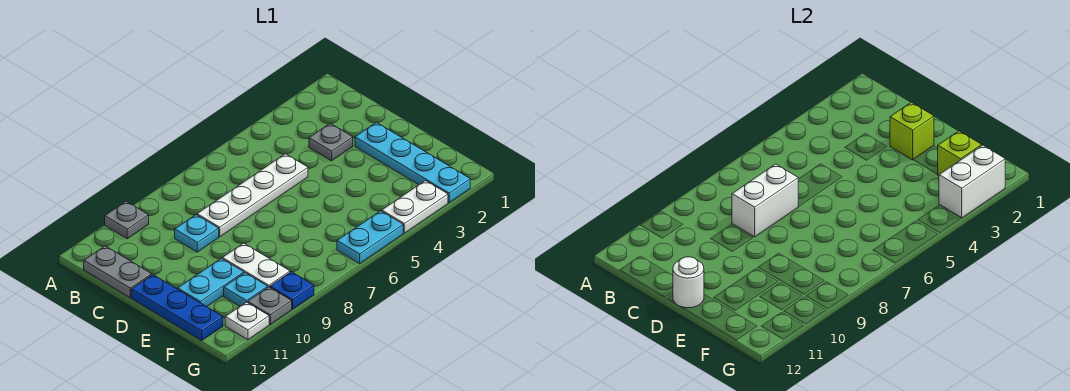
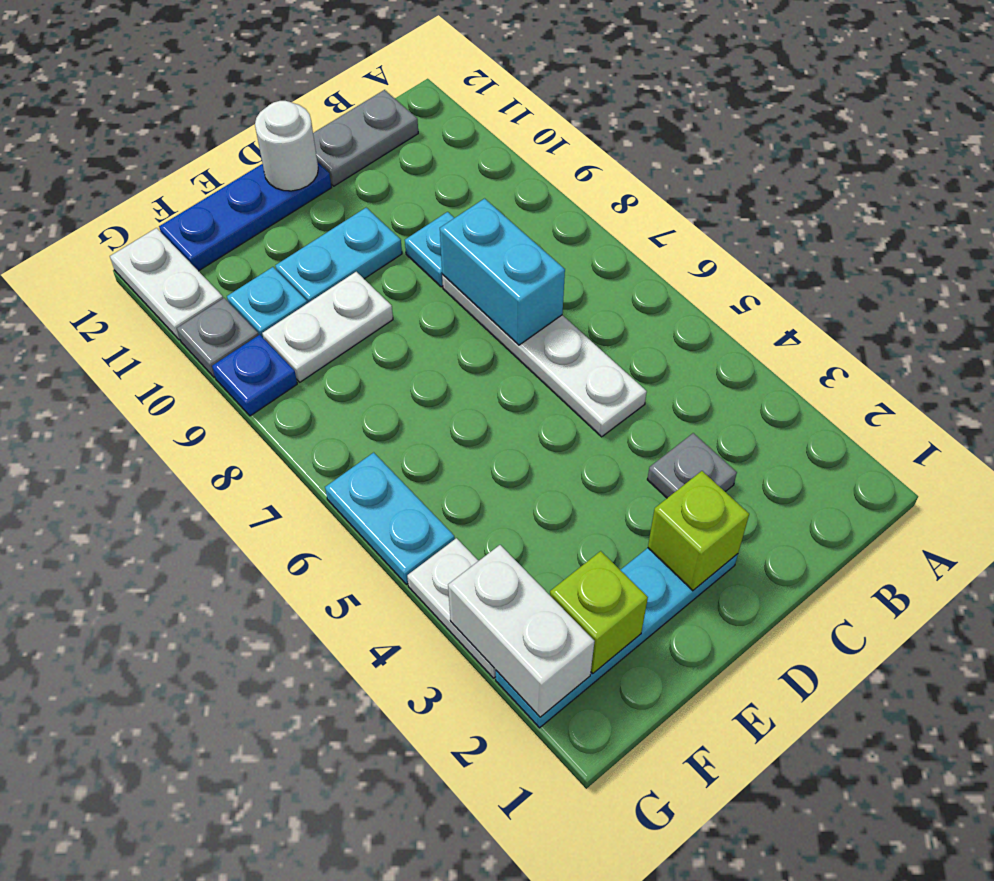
grey 1x1 plate [105,201,149,239] -> none
white 1x2 brick [732,164,798,237] -> cyan 1x2 brick [440,199,565,345]
cyan 1x2 plate [178,258,244,307] -> cyan 1x2 plate turned to [275,208,402,303]
white 1x1 plate [225,302,269,340] -> white 1x2 plate [110,228,223,340]

